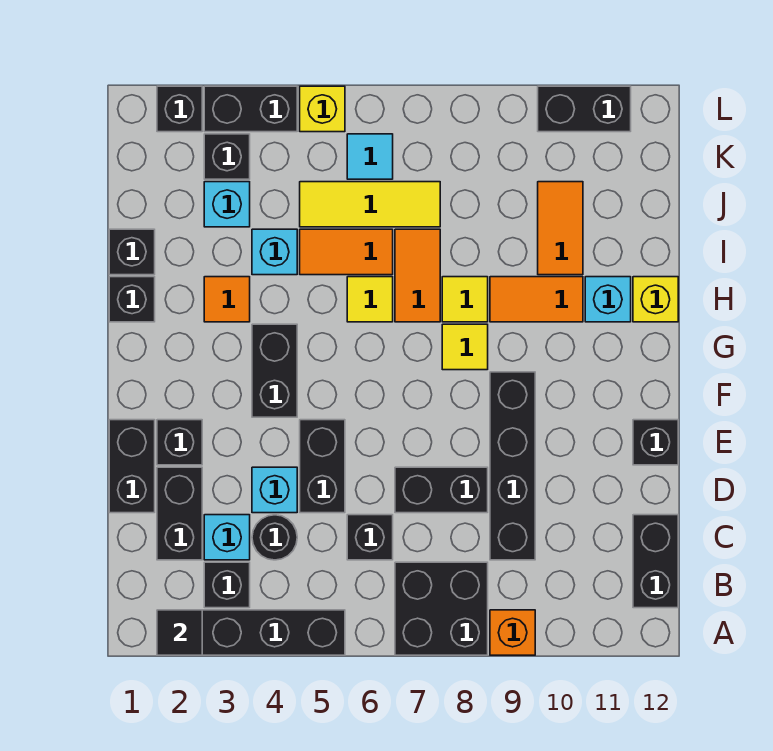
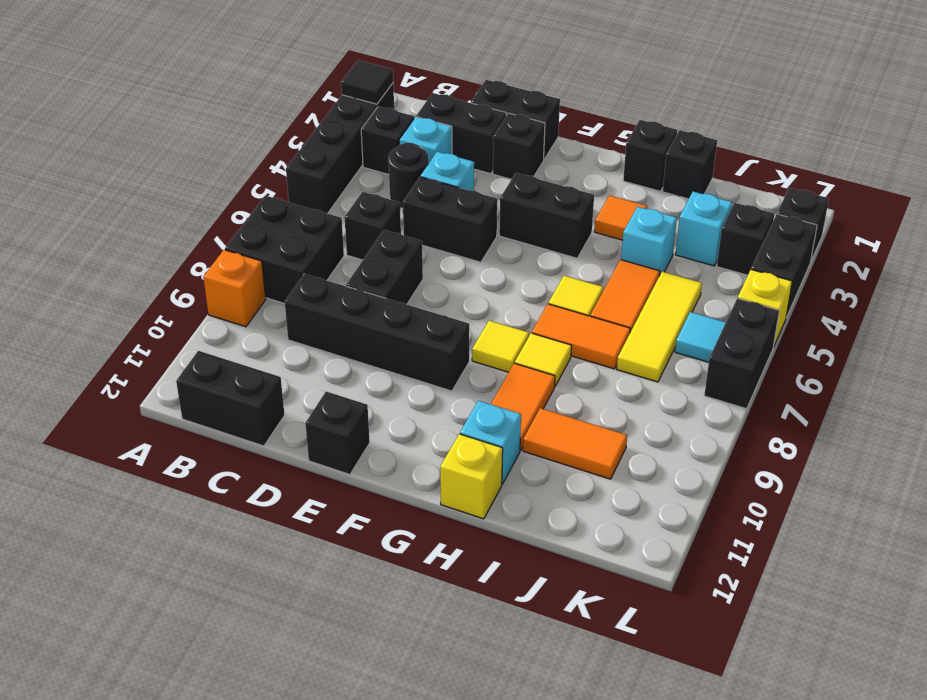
black 1x2 brick [538,86,631,132] -> black 1x2 brick moved to [704,298,779,409]

